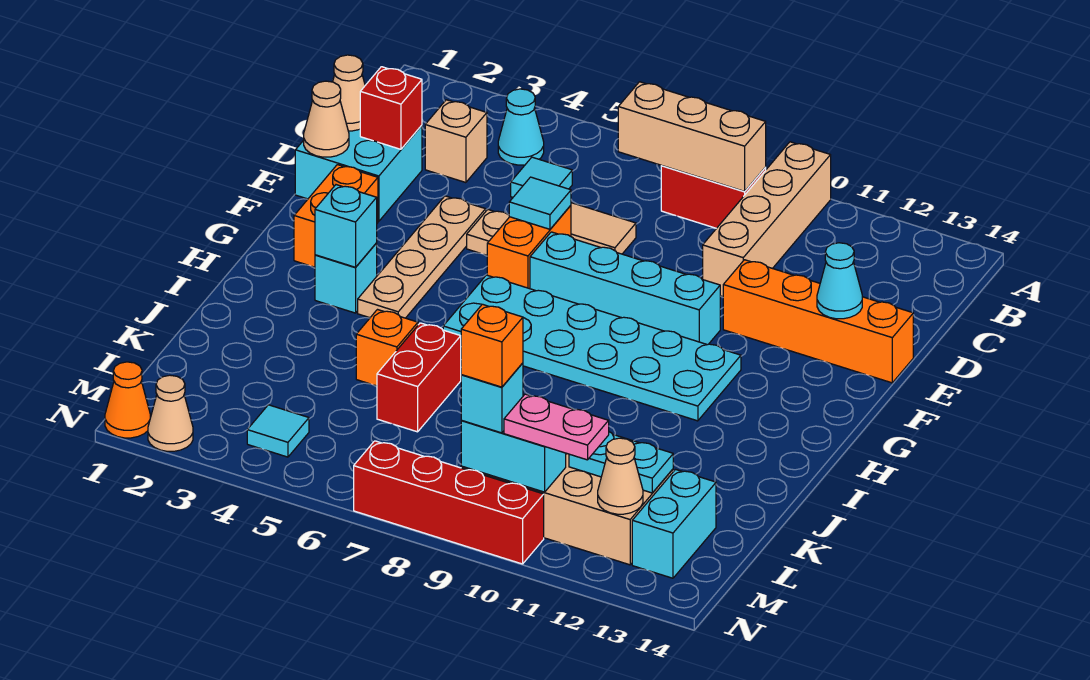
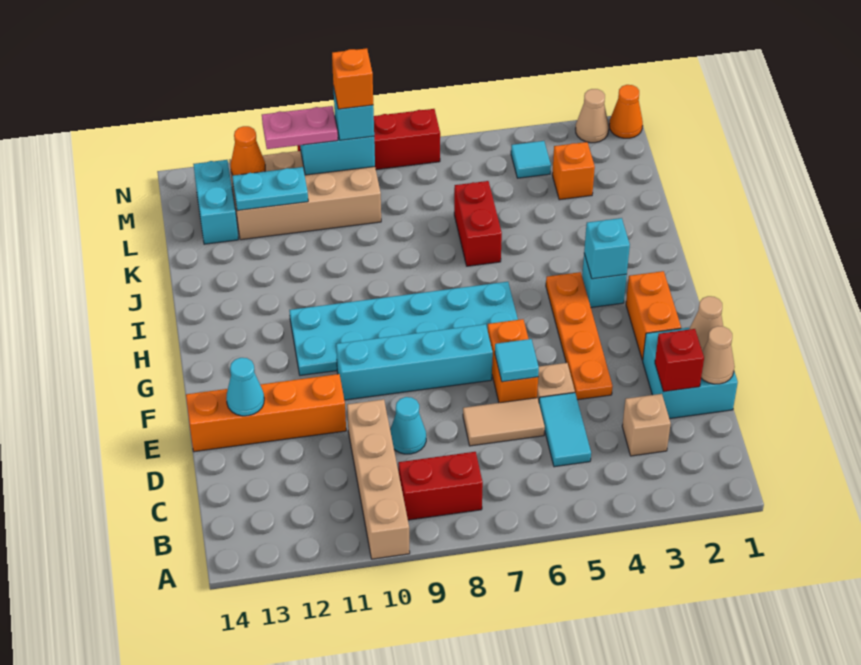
cyan 1x1 cone [498,89,544,165] -> cyan 1x1 cone moved to [390,397,426,454]
tan 1x3 brick [618,82,766,191] -> none
cyan 1x1 tile [511,157,572,197] -> cyan 1x2 tile [539,393,591,467]
tan 1x4 plate [358,196,486,318] -> orange 1x4 plate [546,272,613,400]
orange 1x1 brick [356,310,418,386] -> orange 1x1 brick moved to [552,142,595,200]
tan 1x1 cone [598,438,643,514] -> orange 1x1 cone [231,126,265,175]

